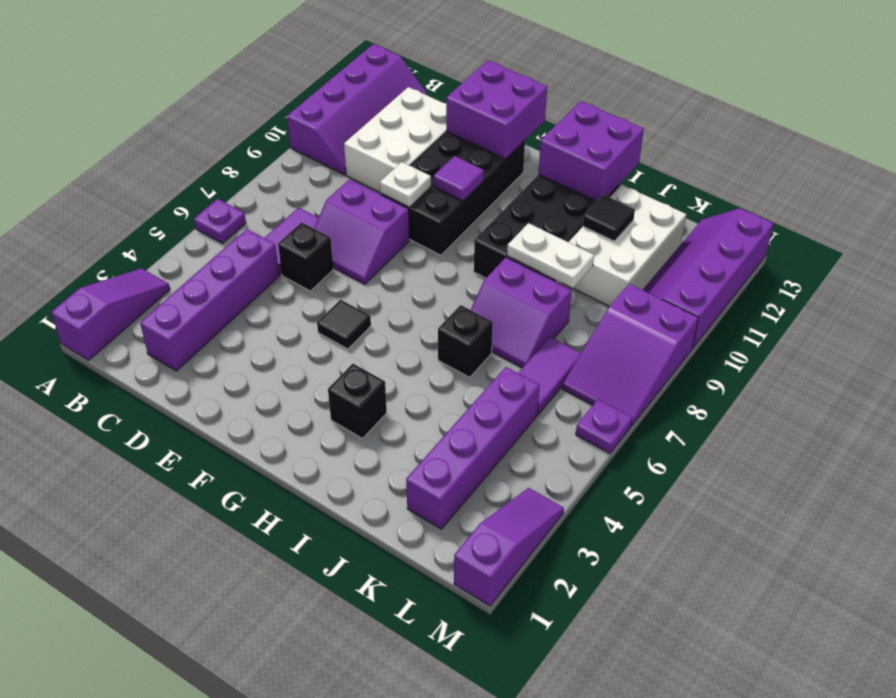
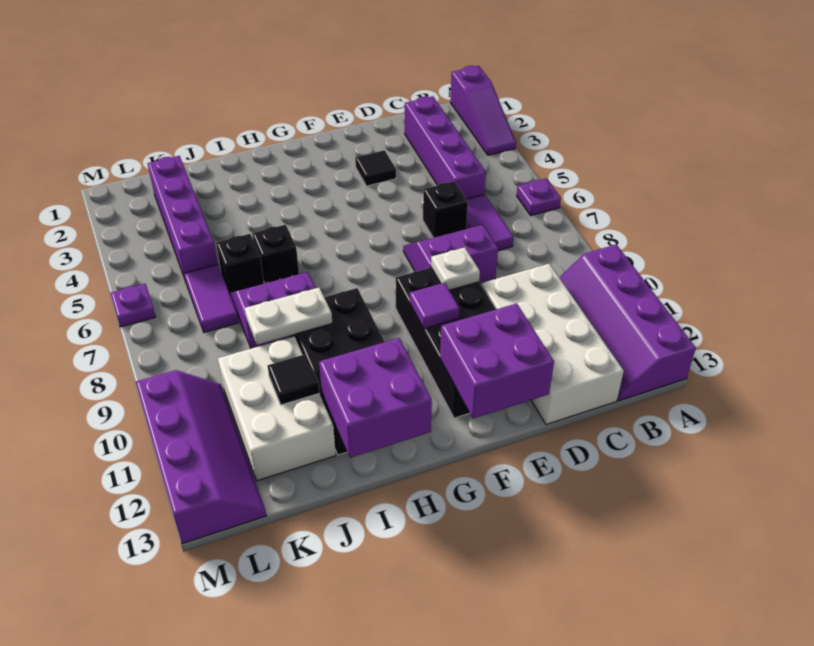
white 2x3 brick [344,87,447,192] -> white 2x4 brick [481,264,624,425]
black 1x1 tile [317,300,371,349] -> black 1x1 tile moved to [355,150,396,186]
black 1x1 brick [328,364,387,438] -> black 1x1 brick moved to [216,234,264,296]
purple 2x3 slope [563,284,698,426] -> none
purple 1x3 slope [454,488,564,606] -> none

